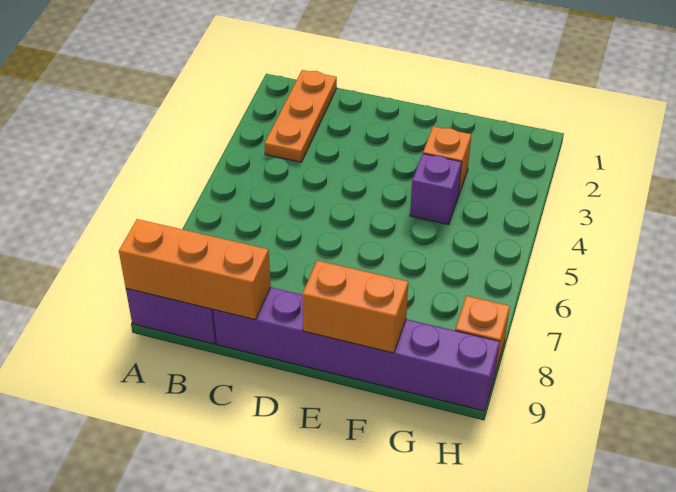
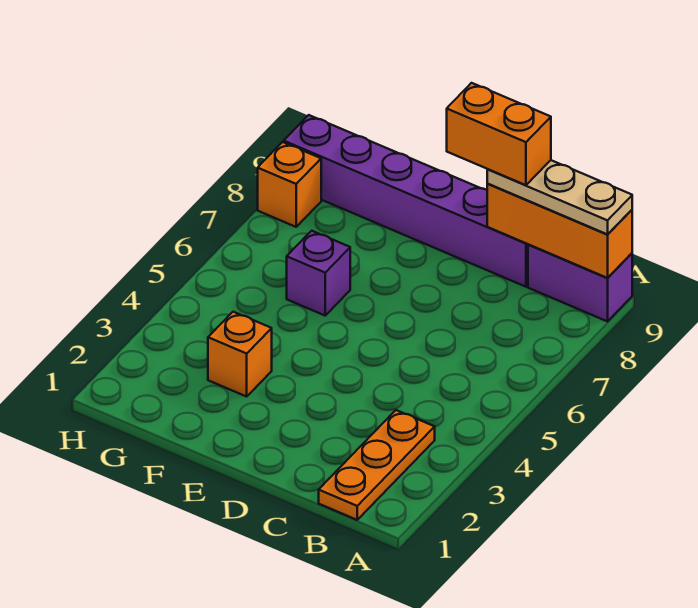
none -> tan 1x3 plate [487,160,632,234]
orange 1x2 brick [302,260,408,353] -> orange 1x2 brick moved to [447,83,551,185]
purple 1x1 brick [410,154,462,225] -> purple 1x1 brick moved to [287,231,350,315]

